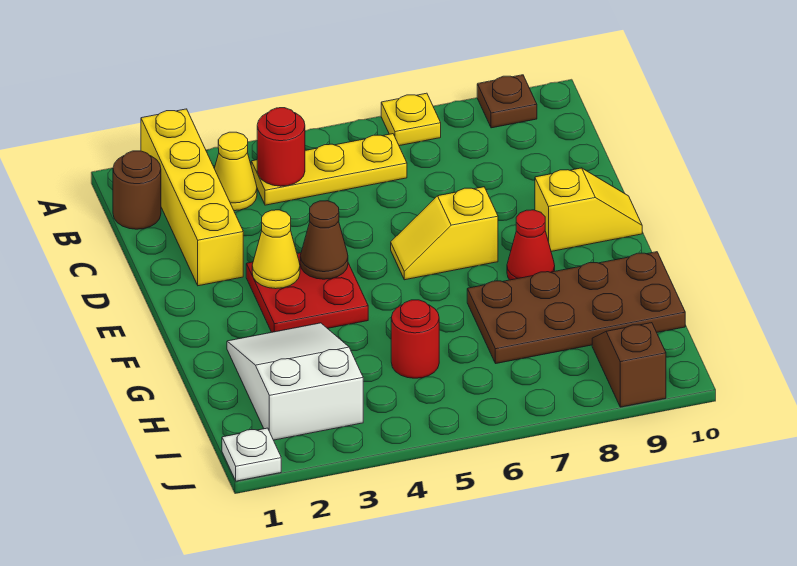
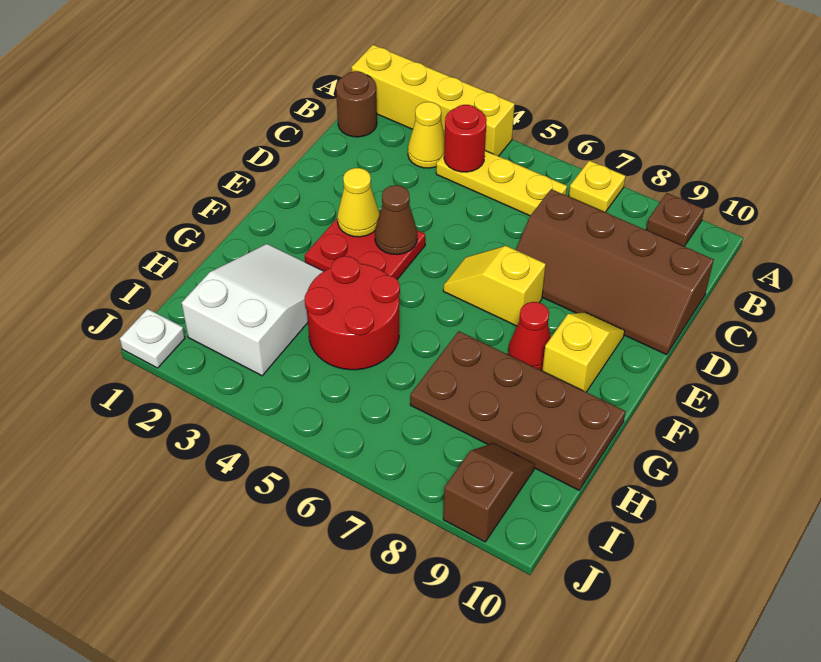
yellow 1x4 brick [141,109,243,286] -> yellow 1x4 brick turned to [351,45,515,156]
none -> brown 2x4 slope [516,189,714,355]
yellow 1x2 slope [535,168,642,252] -> yellow 1x2 slope turned to [542,312,625,392]
red 1x1 round brick [391,300,439,378] -> red 2x2 round brick [305,256,400,370]

